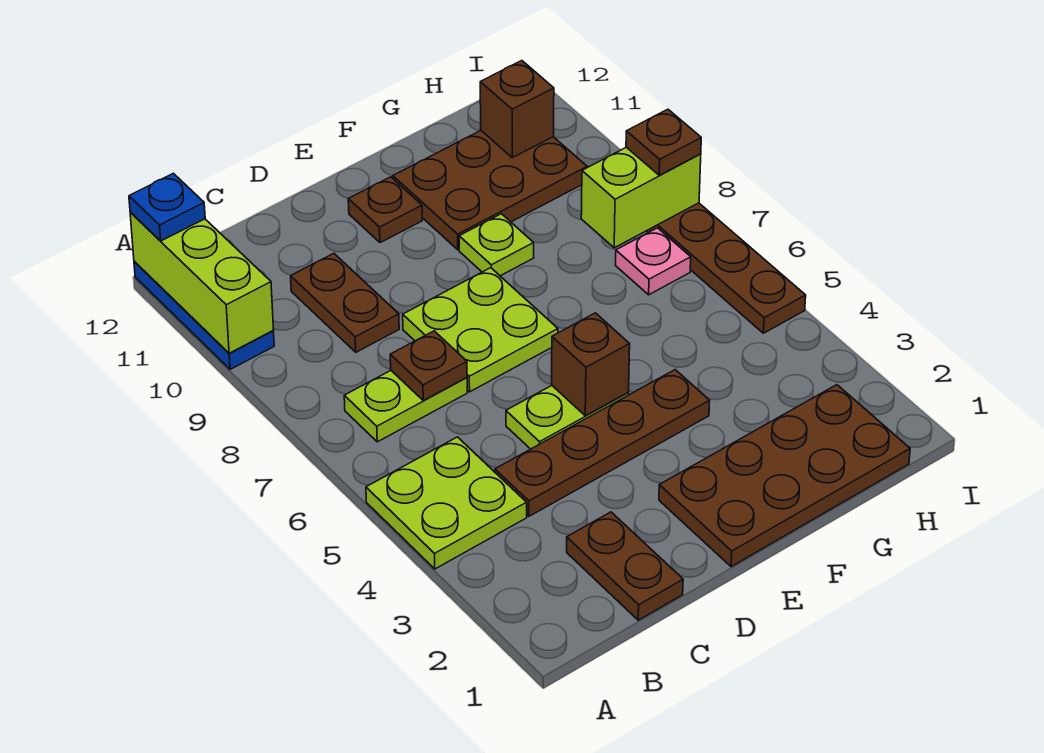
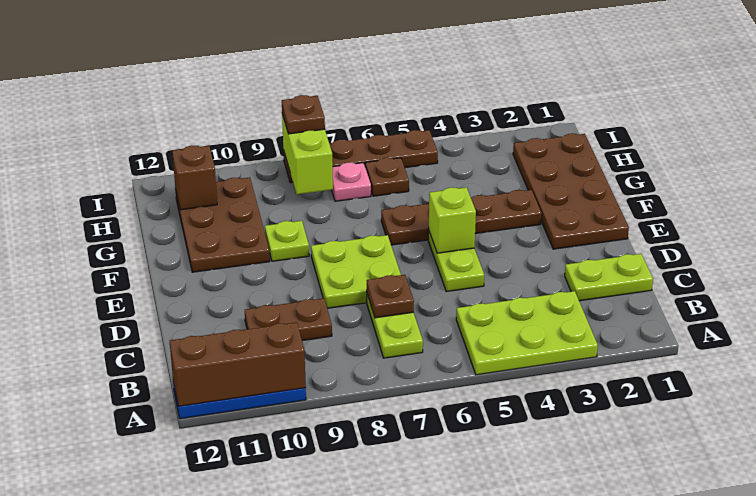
lime 2x2 plate [366,437,527,569] -> lime 2x3 plate [456,291,598,375]
lime 1x3 brick [130,212,274,353] -> brown 1x3 brick [170,322,306,406]
blue 1x1 plate [129,173,205,241] -> none
brown 1x2 plate [567,512,683,620] -> lime 1x2 plate [565,254,653,301]
brown 1x4 plate [495,370,710,516] -> brown 1x4 plate turned to [381,190,542,245]
brown 1x1 brick [552,313,630,416] -> lime 1x1 brick [429,187,476,253]
brown 1x1 plate [348,177,422,243] -> brown 1x1 plate moved to [365,158,409,196]

